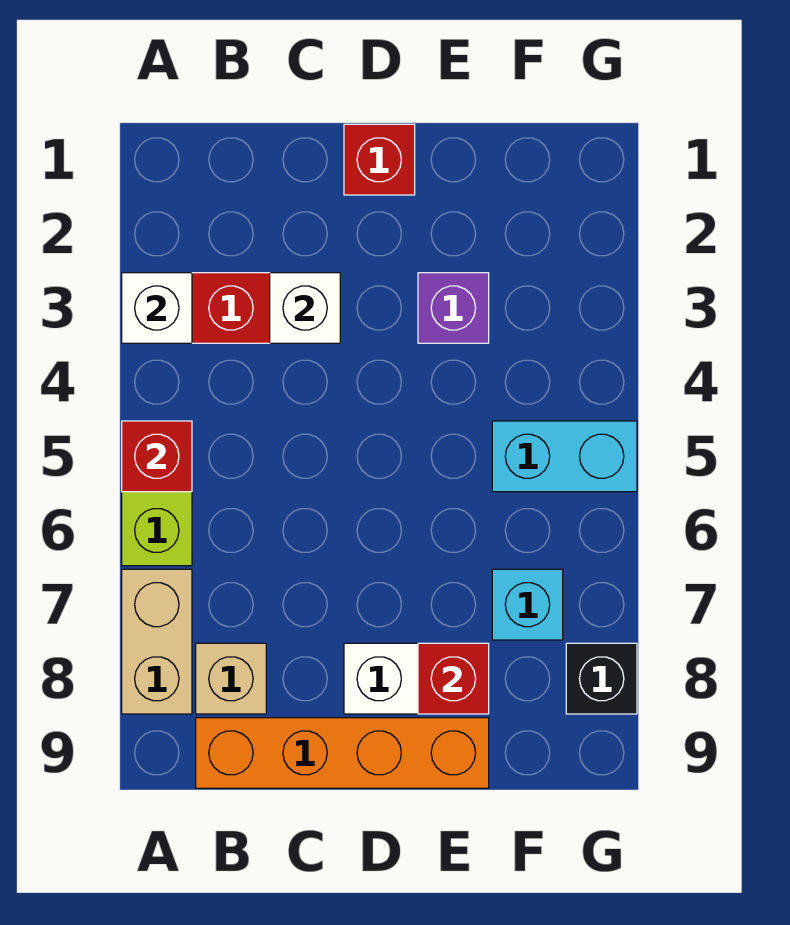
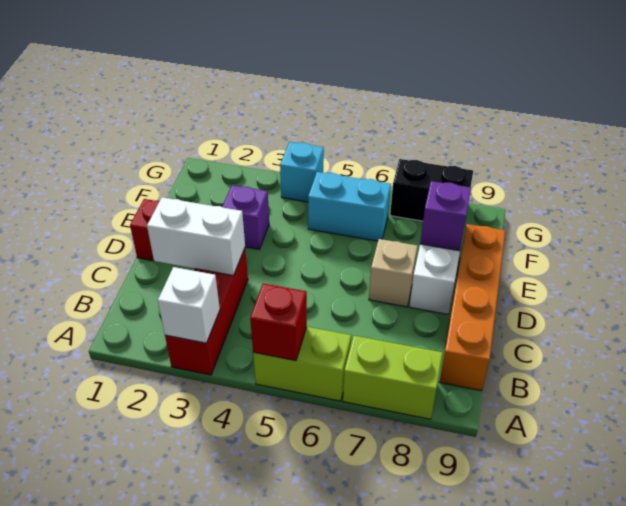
tan 1x2 brick [122,569,192,714] -> lime 1x2 brick [343,336,443,419]
tan 1x1 brick [196,643,266,714] -> tan 1x1 brick moved to [369,239,418,307]
white 1x1 brick [270,273,340,343] -> white 1x2 brick [147,197,245,276]
red 1x1 brick [418,643,489,714] -> purple 1x1 brick [420,181,471,251]
cyan 1x2 brick [492,421,637,492] -> cyan 1x2 brick turned to [308,172,391,241]
cyan 1x1 brick [492,569,563,640] -> cyan 1x1 brick moved to [280,142,324,202]
black 1x1 brick [566,643,637,714] -> black 1x2 brick [390,159,473,221]

